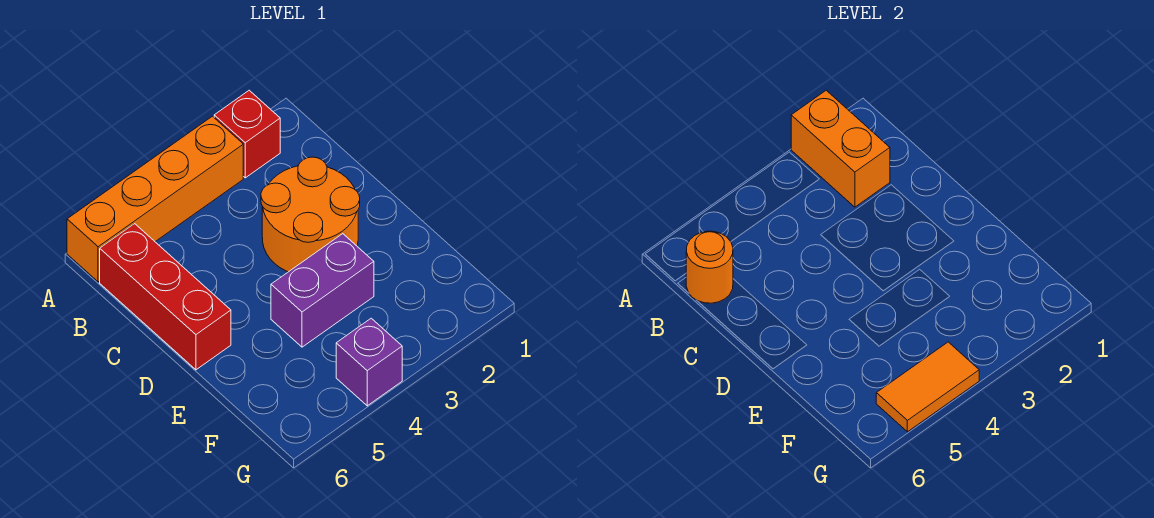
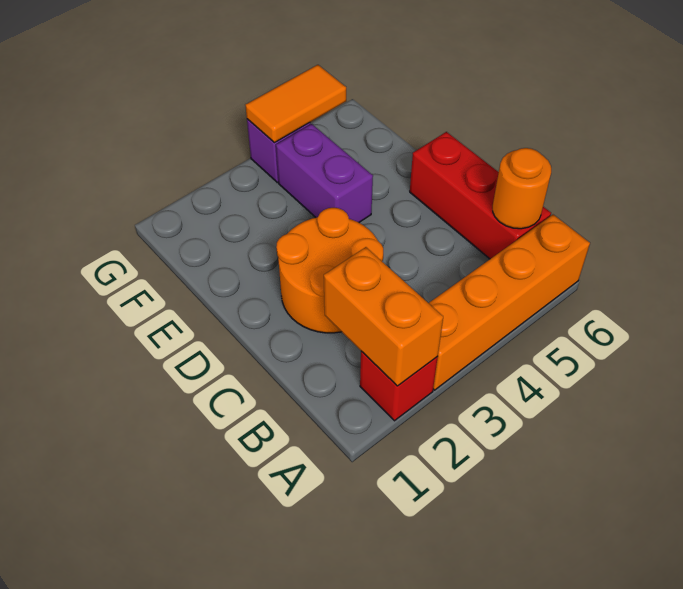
purple 1x2 brick [271,234,374,347] -> purple 1x2 brick turned to [276,124,373,223]

